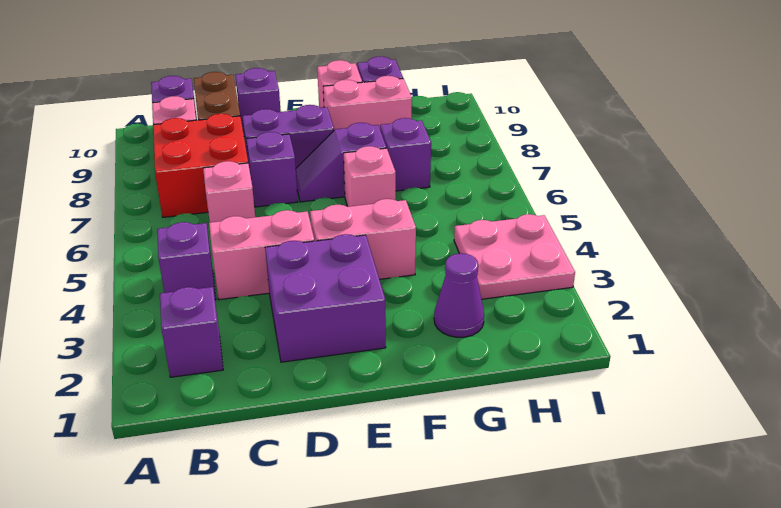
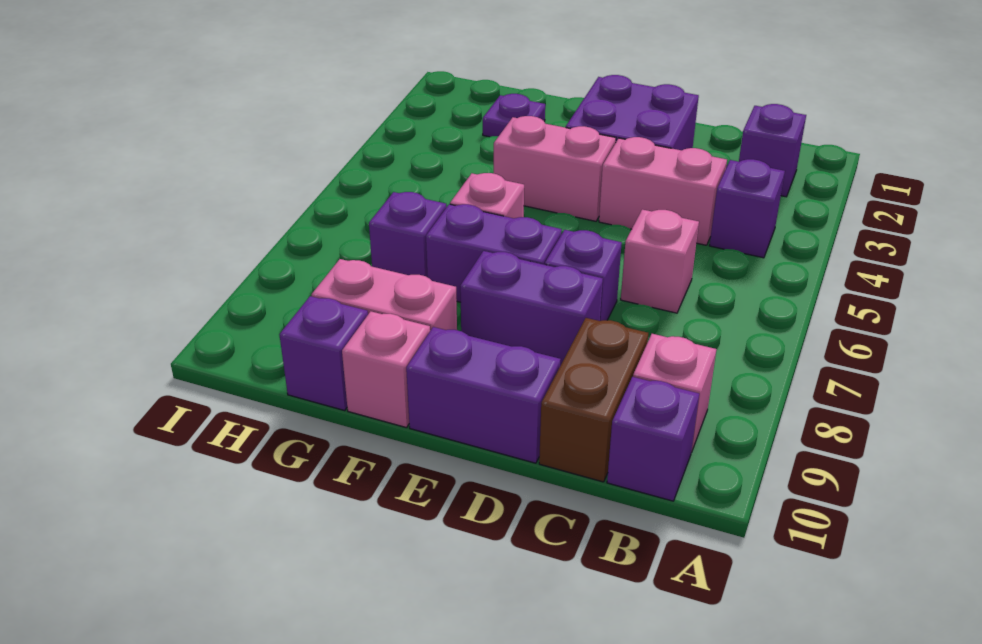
red 2x2 brick [153,114,248,217] -> none
purple 1x1 brick [235,68,281,135] -> purple 1x2 brick [406,327,561,463]
purple 1x2 slope [296,123,386,202] -> purple 1x2 brick [426,204,562,302]
purple 1x1 cone [434,253,484,337] -> purple 1x1 plate [483,94,545,137]
pink 2x2 plate [454,214,575,299] -> none

